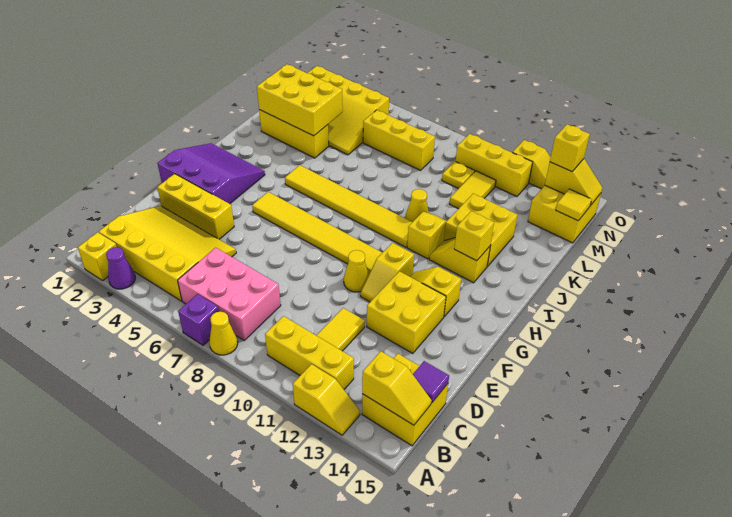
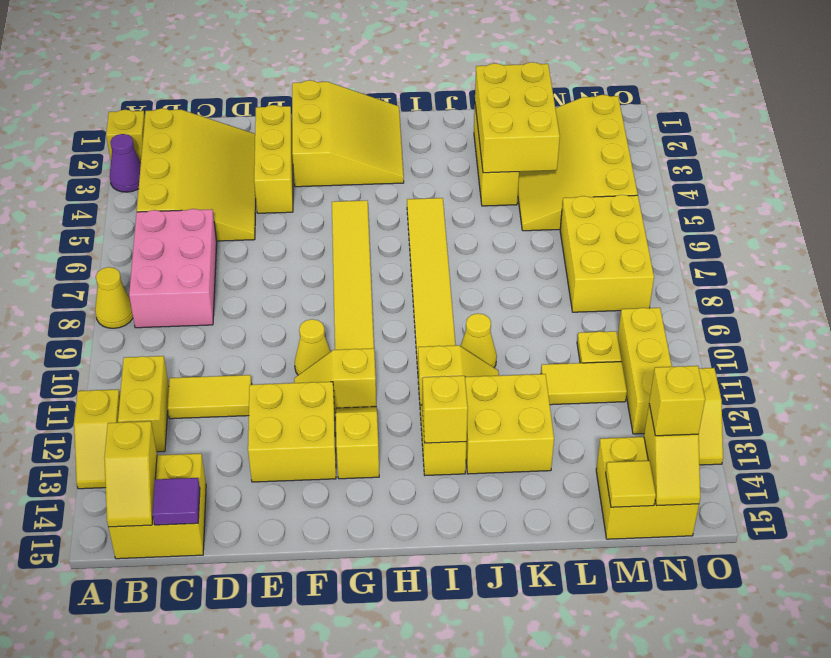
purple 1x1 brick [178,294,219,345] -> none
yellow 1x3 brick [265,316,354,389] -> yellow 1x2 brick [118,356,169,452]
purple 3x3 slope [157,143,265,204] -> yellow 3x3 slope [292,80,404,187]
yellow 1x3 brick [363,110,435,170] -> yellow 2x3 brick [560,195,654,312]

